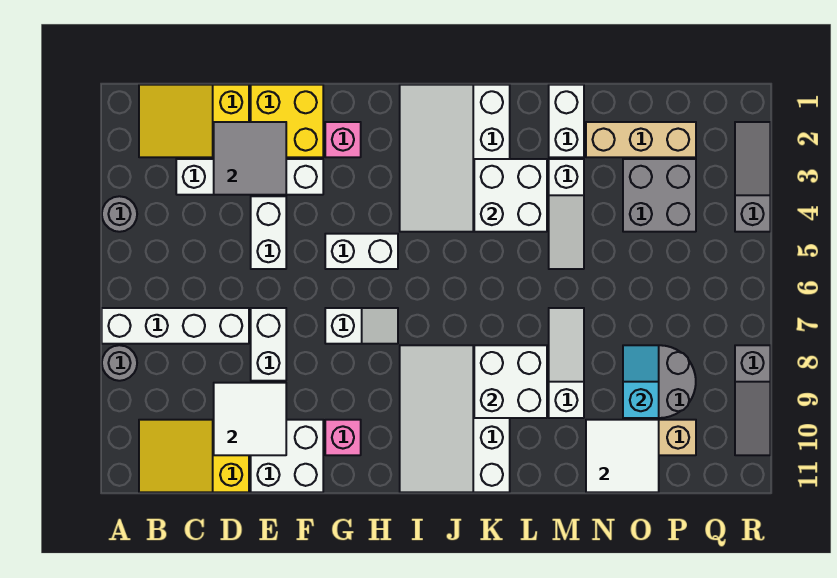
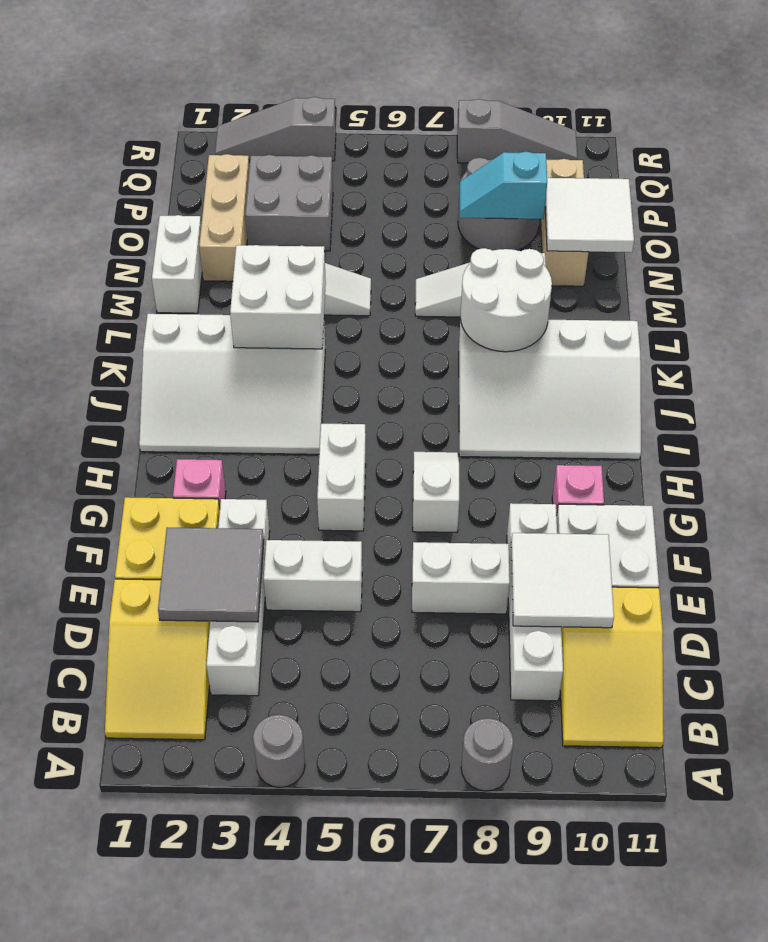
white 1x4 brick [102,308,249,344] -> white 1x4 brick moved to [507,503,563,701]
white 2x2 brick [474,345,547,418] -> white 2x2 round brick [460,248,552,352]
white 1x2 brick [549,85,584,157] -> white 1x2 brick turned to [152,215,202,313]

